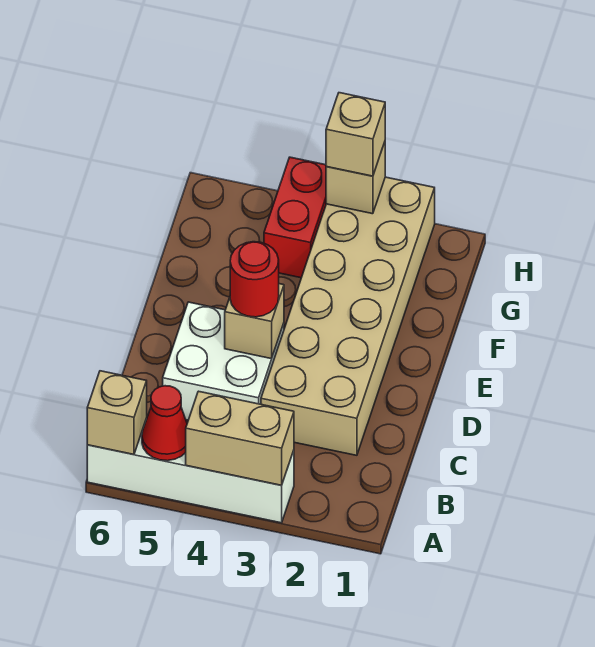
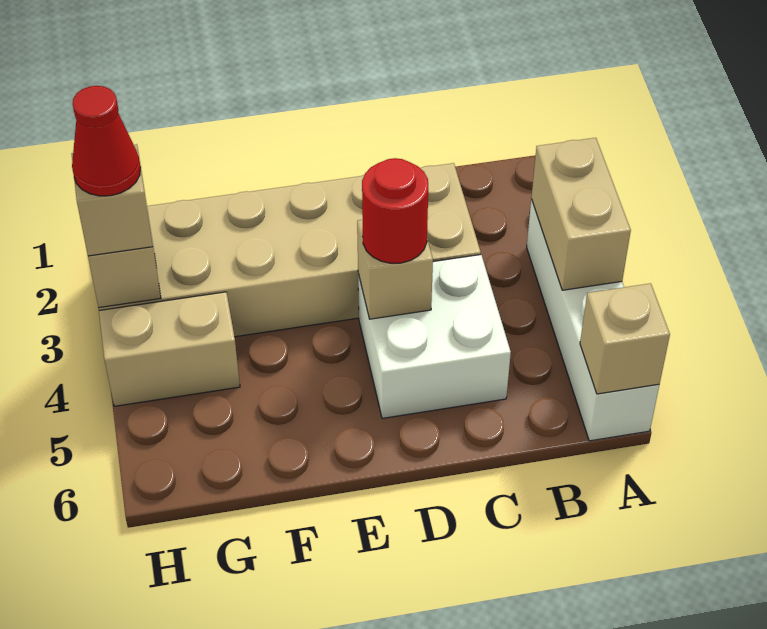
red 1x1 cone [142,386,187,461] -> red 1x1 cone moved to [72,86,141,196]
red 1x2 brick [264,157,326,278] -> tan 1x2 brick [99,292,240,406]

